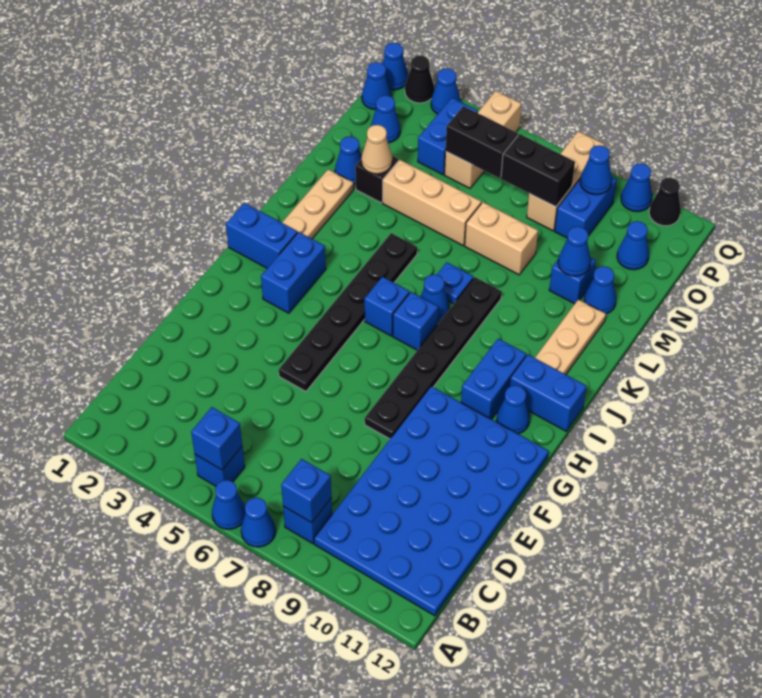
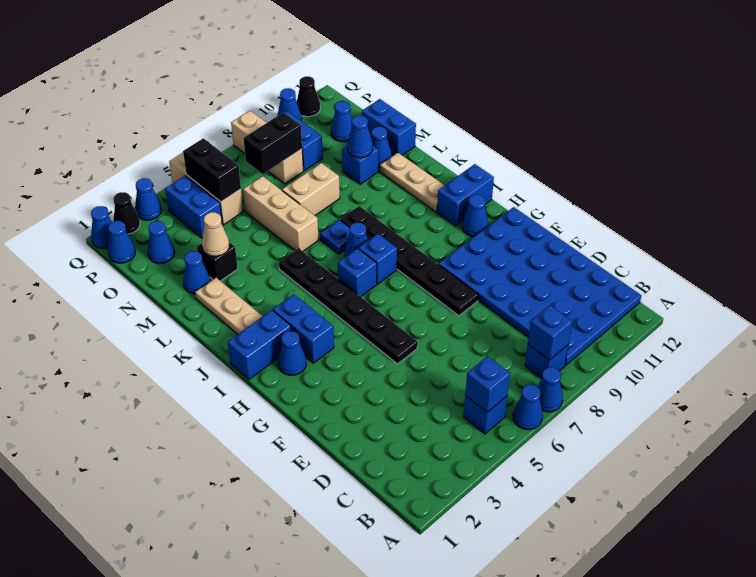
blue 1x2 brick [461,339,526,419] -> blue 1x2 brick moved to [362,99,416,155]
tan 1x3 brick [383,160,481,245] -> tan 1x3 brick turned to [243,176,319,251]
black 1x2 brick [446,106,518,178] -> black 1x2 brick turned to [183,138,241,202]
blue 1x1 cone [580,145,612,195] -> blue 1x1 cone moved to [278,331,306,375]

